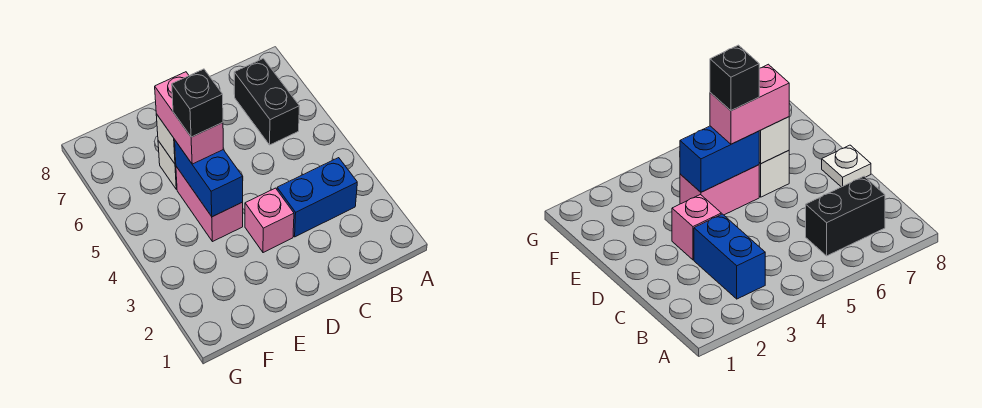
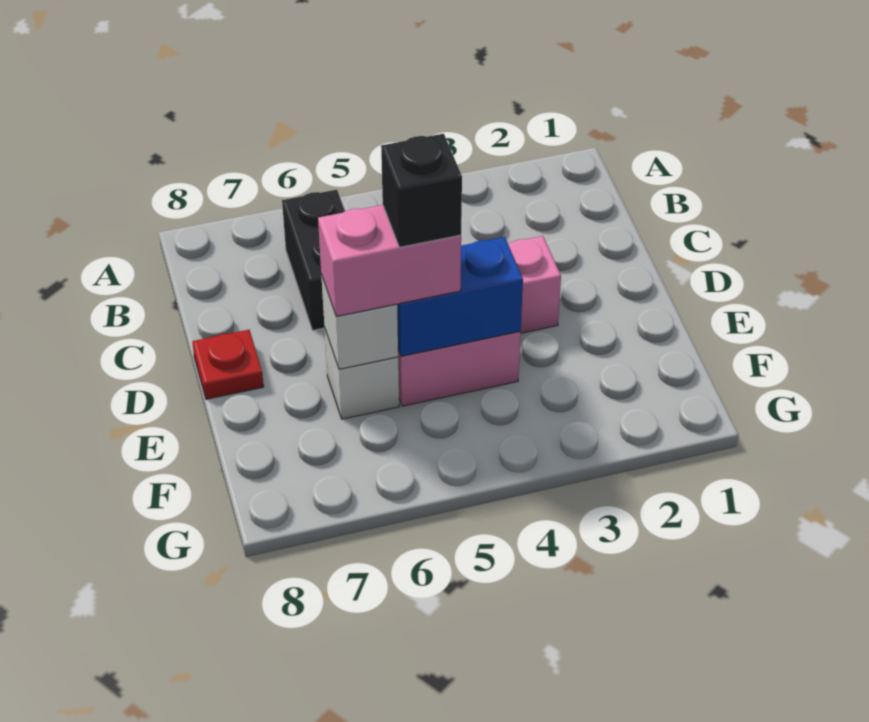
blue 1x2 brick [277,158,357,237] -> none
black 1x2 brick [234,59,299,145] -> black 1x2 brick turned to [282,190,345,330]
white 1x1 plate [822,145,871,187] -> red 1x1 plate [192,330,264,399]

